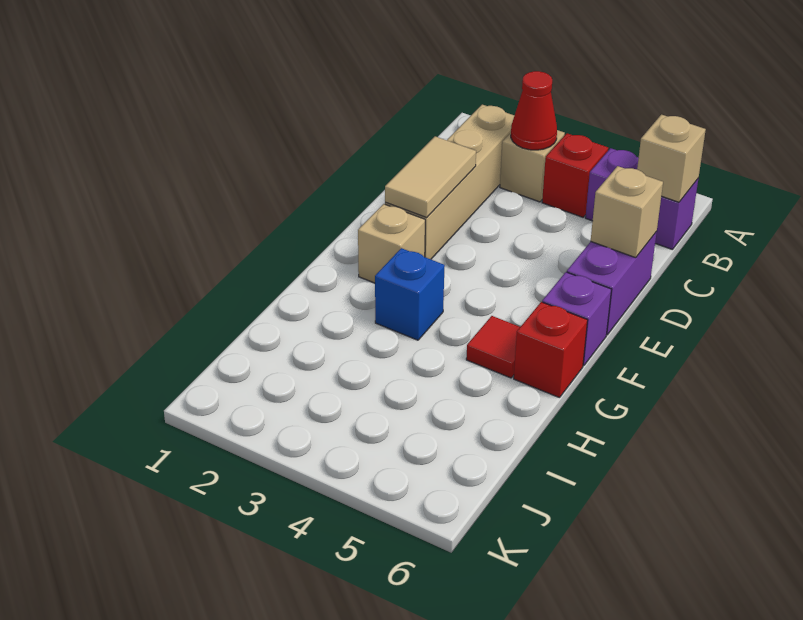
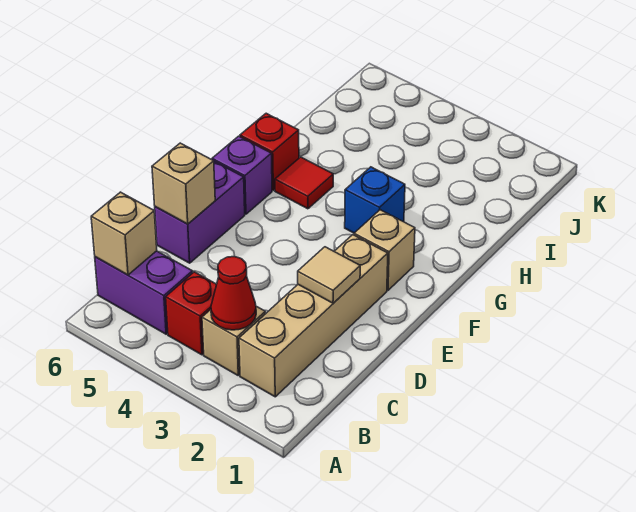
tan 1x2 tile [385,136,476,217] -> tan 1x1 tile [298,247,360,303]

